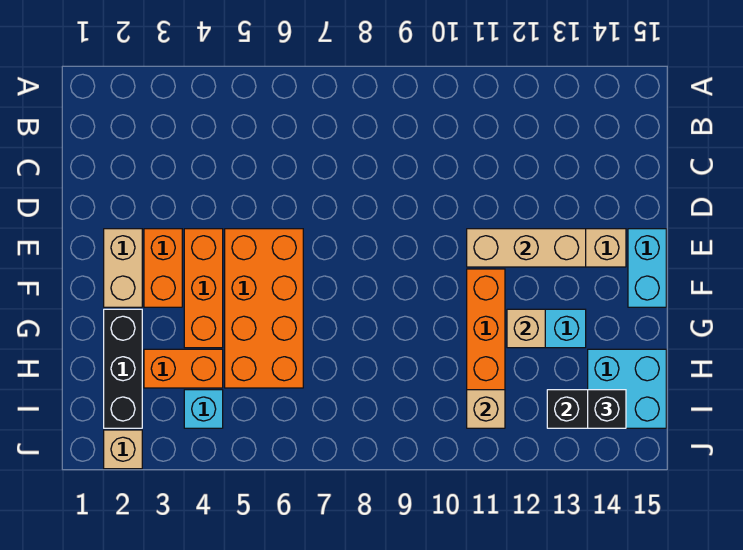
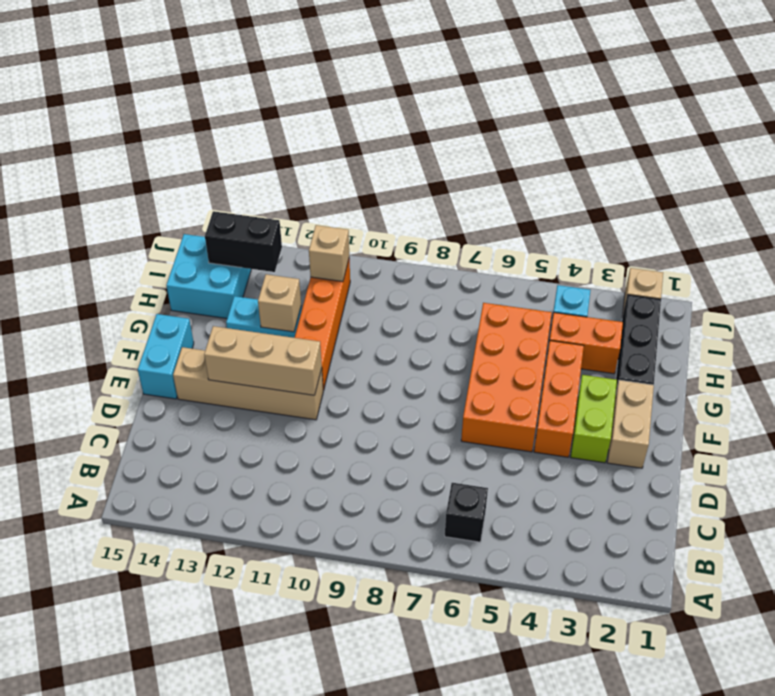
orange 1x2 brick [144,229,182,307] -> lime 1x2 brick [571,375,617,463]
black 1x1 brick [588,390,626,428] -> black 1x1 brick moved to [445,483,488,542]

